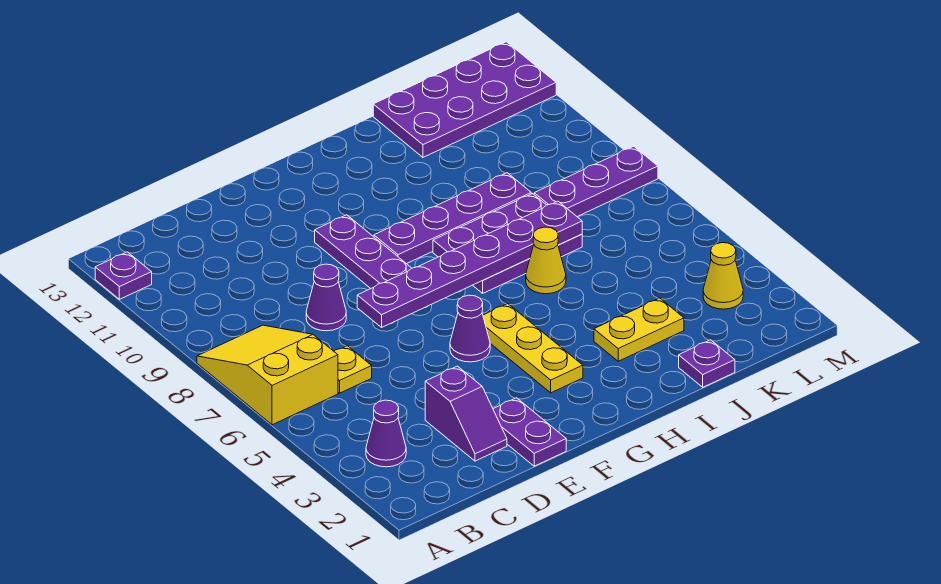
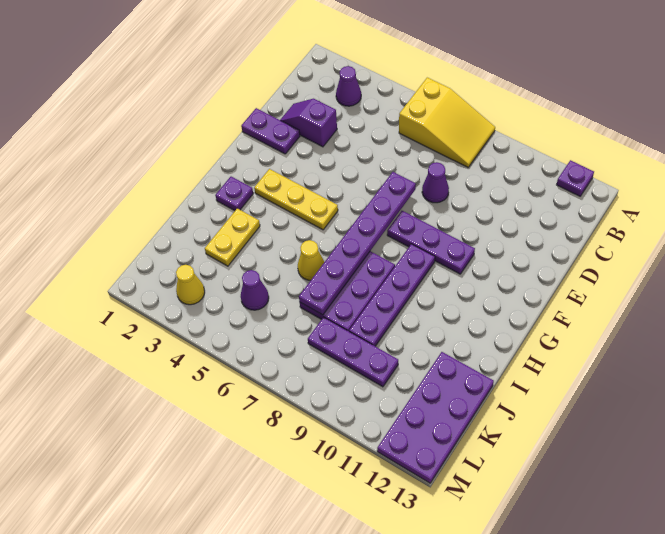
yellow 1x1 plate [334,346,372,393] -> none
purple 1x1 cone [450,295,490,362] -> purple 1x1 cone moved to [241,270,269,310]
purple 1x1 plate [679,340,735,387] -> purple 1x1 plate moved to [215,177,253,211]
purple 1x3 plate [534,146,658,217] -> purple 1x3 plate turned to [308,317,398,387]

